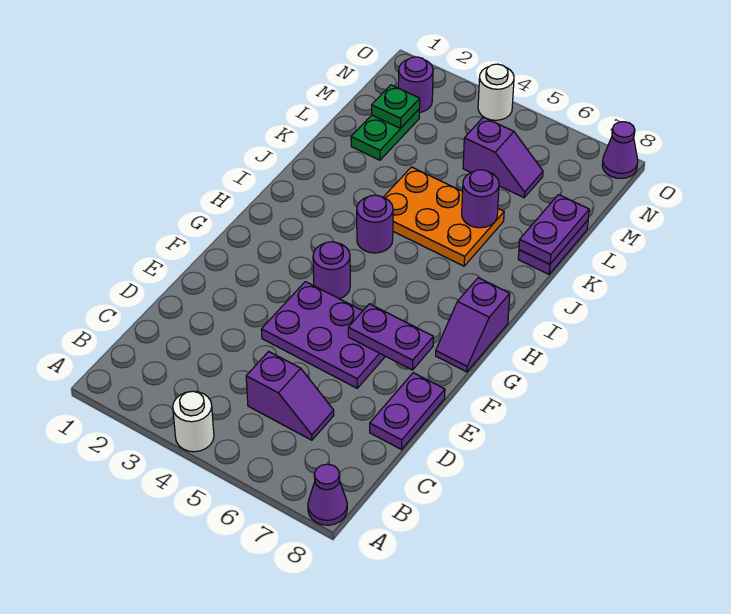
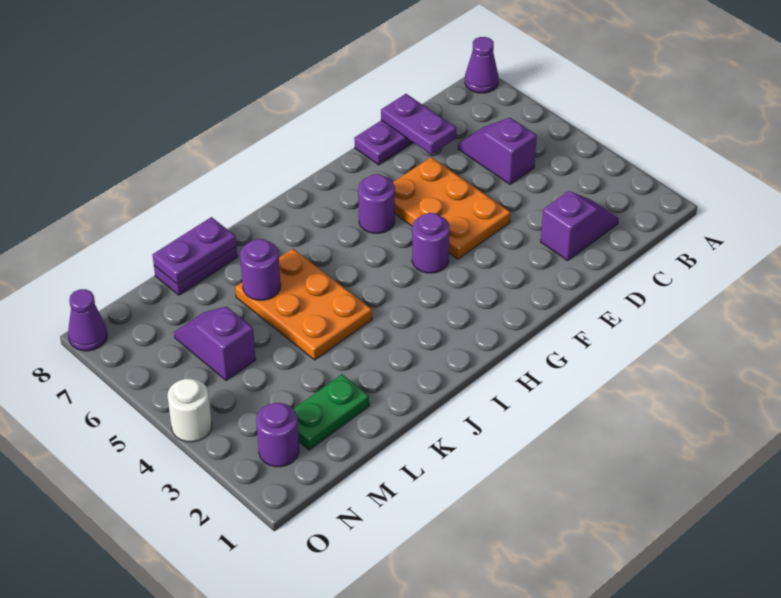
white 1x1 round brick [173,391,214,452] -> none
purple 2x3 plate [261,282,385,388] -> orange 2x3 plate [393,157,511,259]
purple 1x2 plate [348,304,433,370] -> purple 1x2 plate moved to [381,94,456,154]
purple 1x2 slope [436,278,510,372] -> purple 1x2 slope moved to [541,191,619,261]
purple 1x1 round brick [357,195,393,253] -> purple 1x1 round brick moved to [358,174,395,233]
green 1x1 plate [372,85,420,128] -> none

